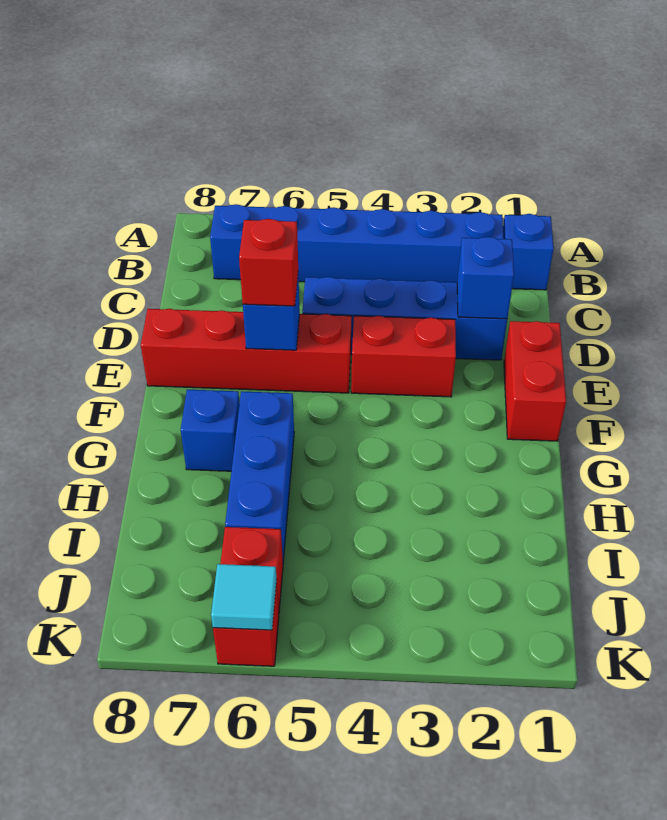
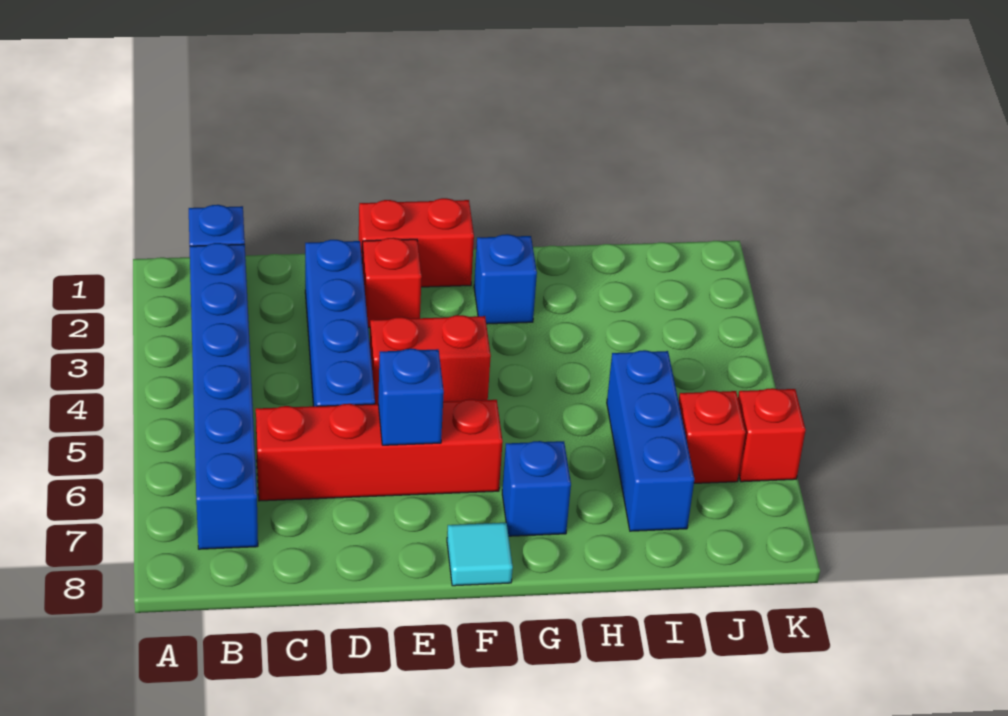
blue 1x1 brick [457,237,514,319] -> blue 1x1 brick moved to [474,234,537,324]
red 1x2 brick [351,316,456,397] -> red 1x2 brick turned to [370,315,491,404]
red 1x4 brick [141,309,351,393] -> red 1x4 brick turned to [256,399,503,501]
red 1x1 brick [239,219,298,306] -> red 1x1 brick moved to [362,238,422,328]
blue 1x3 brick [225,391,294,561] -> blue 1x3 brick turned to [607,350,694,531]
cyan 1x1 tile [211,564,277,630] -> cyan 1x1 tile moved to [447,523,513,586]

